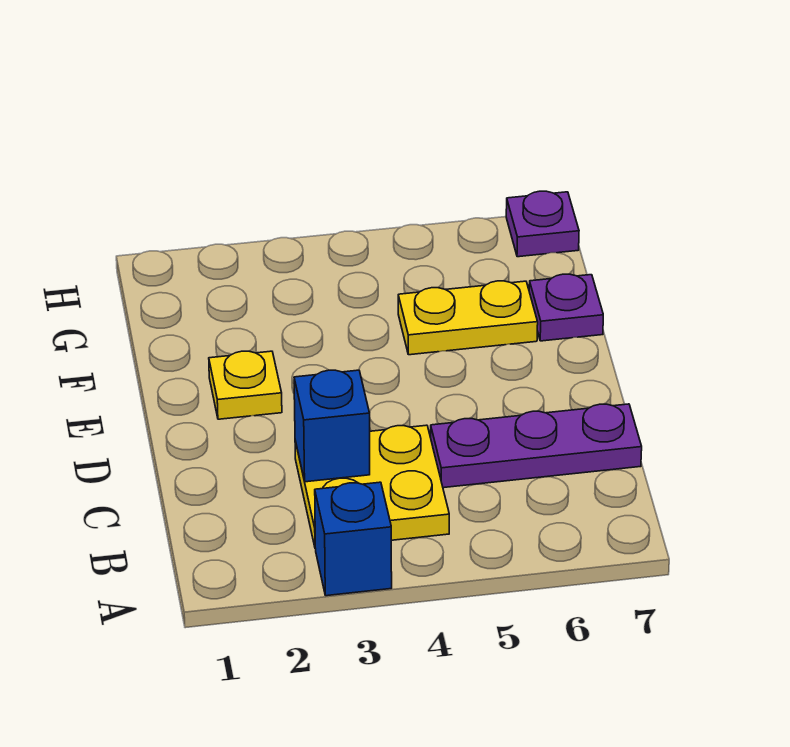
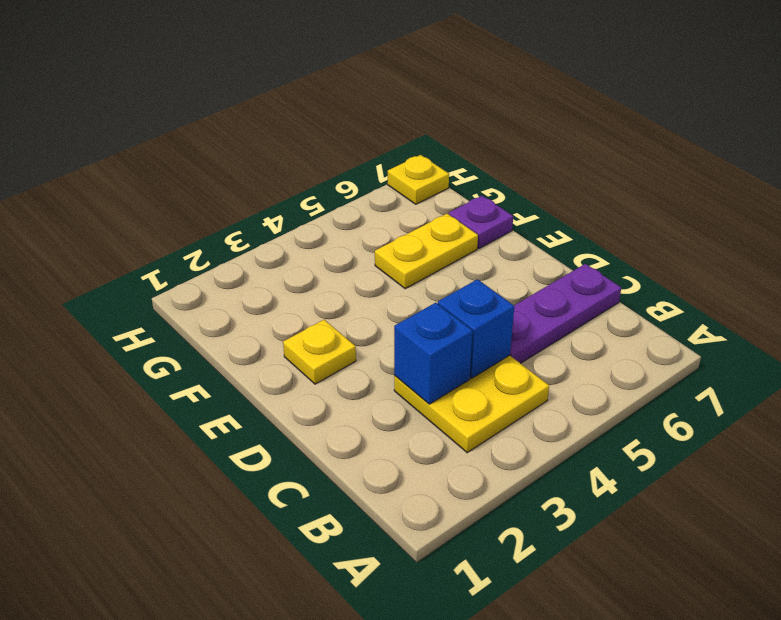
blue 1x1 brick [315,482,392,596] -> blue 1x1 brick moved to [438,279,514,378]
purple 1x1 plate [506,191,579,257] -> yellow 1x1 plate [388,155,449,204]

